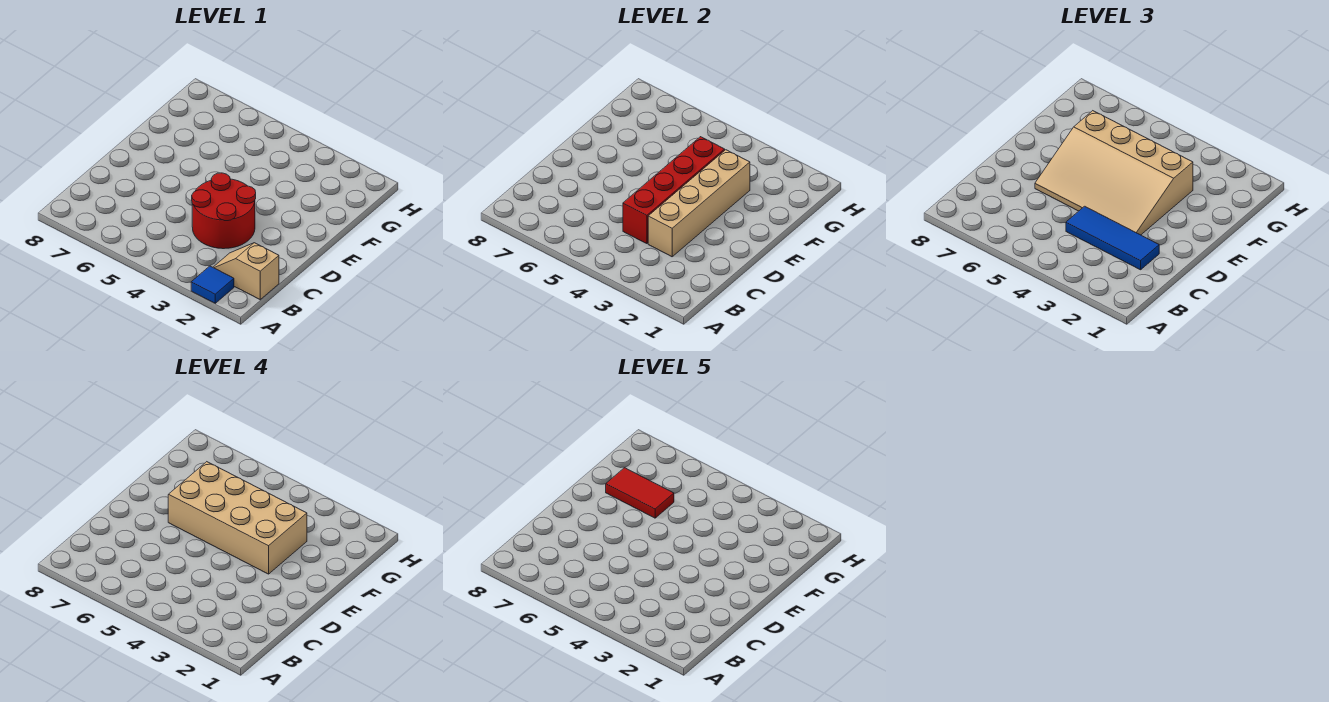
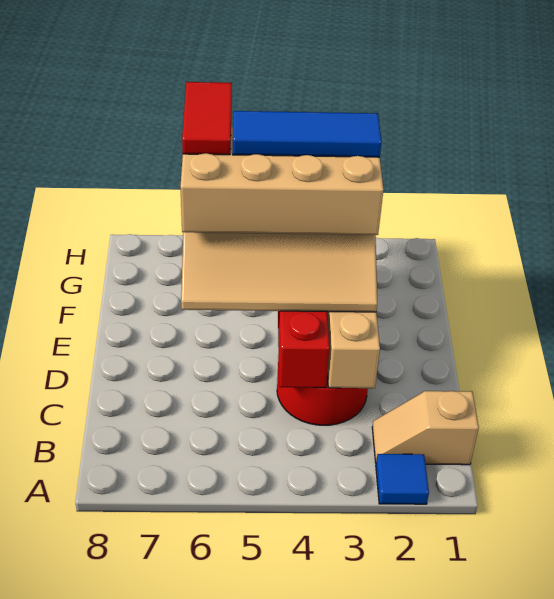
blue 1x3 tile [1066,206,1159,270] -> blue 1x3 tile moved to [233,111,382,157]
red 1x2 tile [606,468,674,518] -> red 1x2 tile turned to [182,82,232,155]

